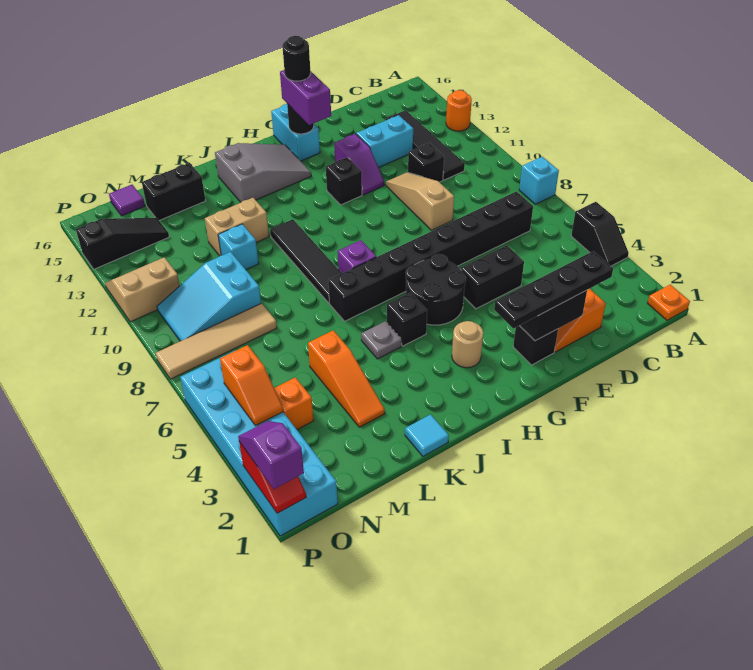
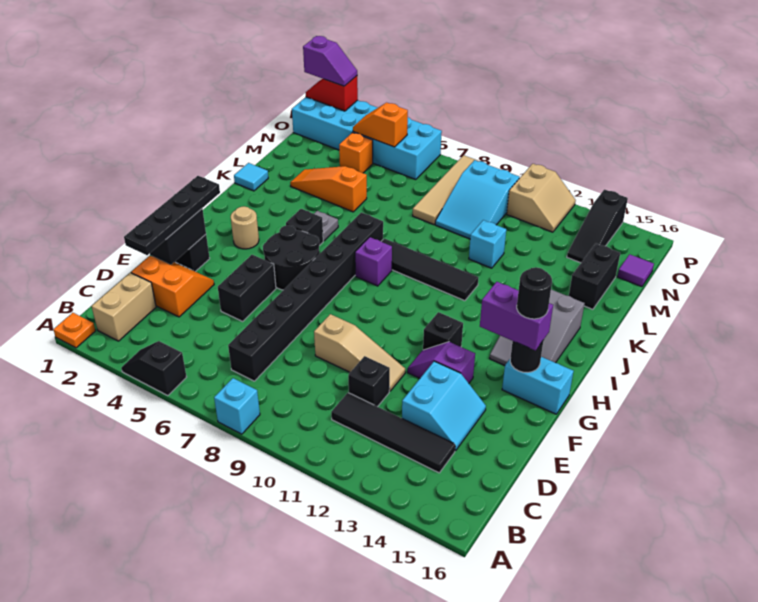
orange 1x1 round brick [446,90,472,131] -> none
tan 1x2 brick [205,198,269,256] -> tan 1x2 brick moved to [92,273,156,341]
cyan 2x3 slope [157,252,261,341] -> cyan 2x3 slope turned to [435,160,520,239]

